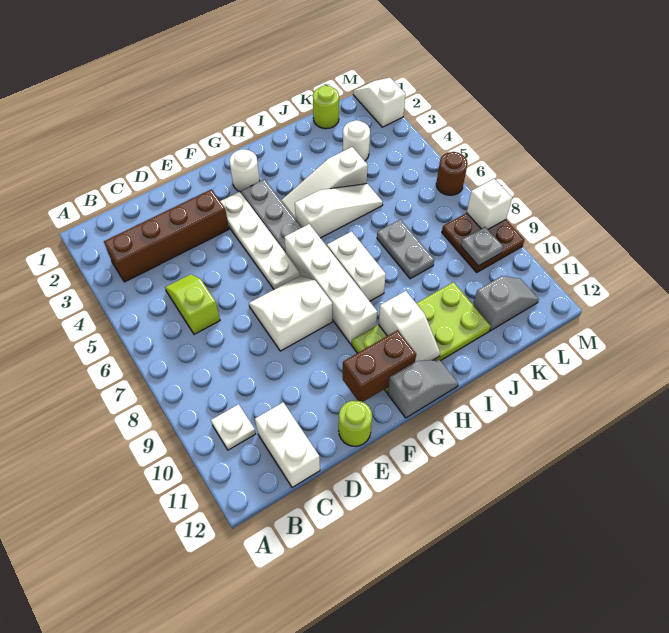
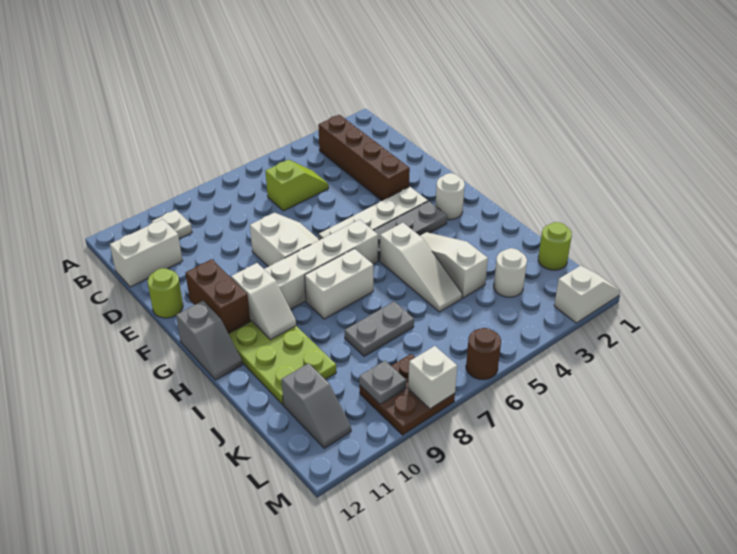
white 1x2 slope [378,291,440,362] -> white 1x2 slope turned to [231,263,296,340]

